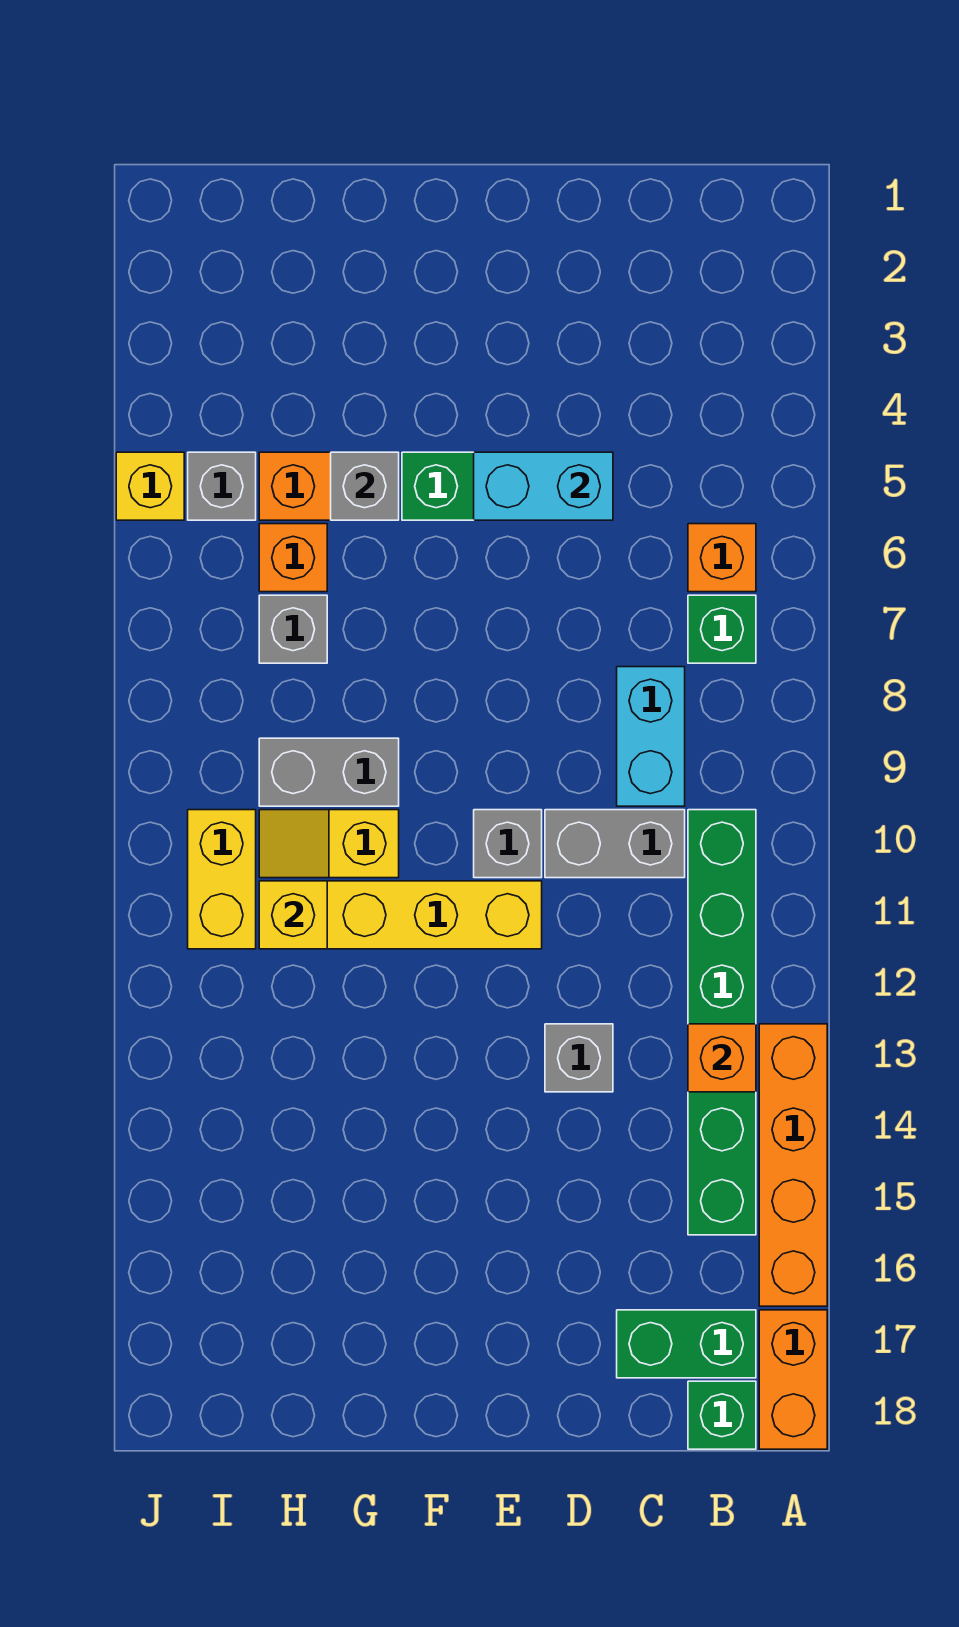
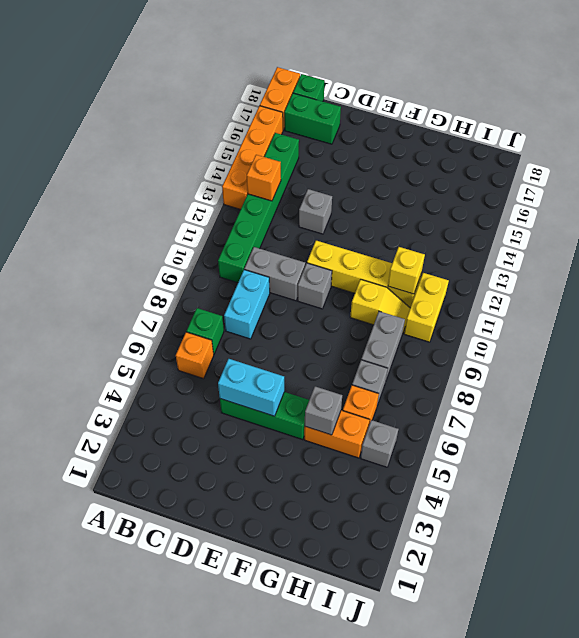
grey 1x2 brick [259,738,399,806] -> grey 1x2 brick turned to [361,311,405,380]
yellow 1x1 brick [116,452,184,520] -> none

